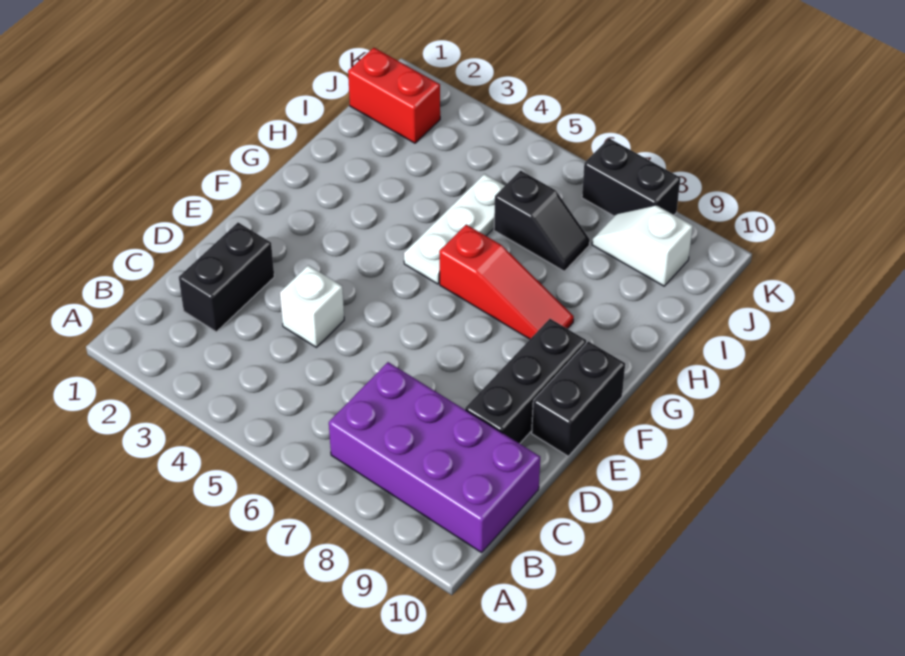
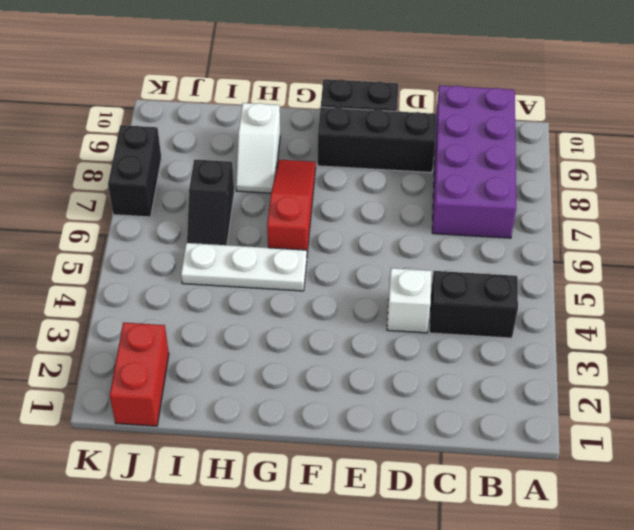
black 1x2 brick [179,223,274,332] -> black 1x2 brick moved to [429,271,518,338]
black 1x2 slope [494,171,590,271] -> black 1x2 slope turned to [187,160,234,245]
white 1x2 slope [592,205,693,286] -> white 1x2 slope moved to [236,103,280,193]

